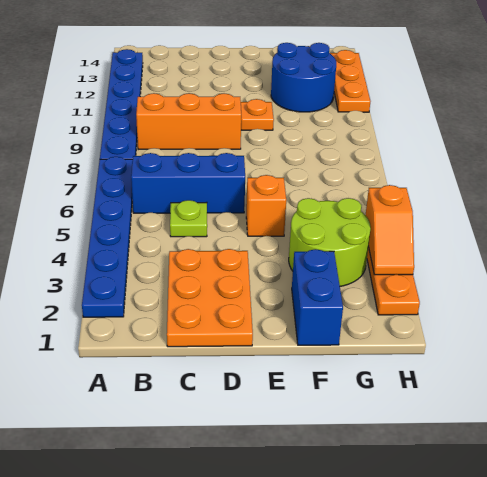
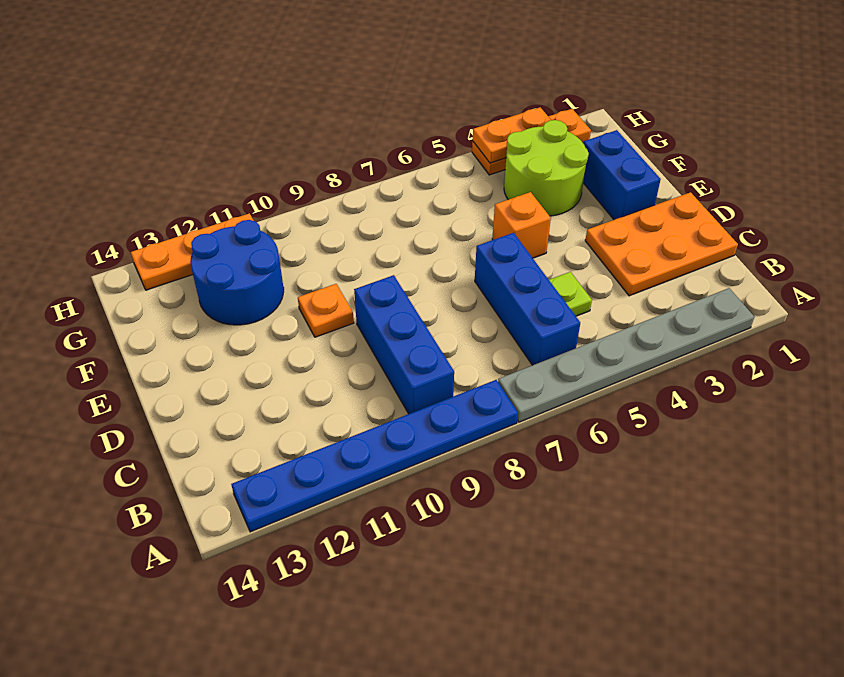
blue 1x6 plate [82,157,133,317] -> grey 1x6 plate [498,288,754,422]
orange 1x3 brick [136,93,241,150] -> blue 1x3 brick [354,275,454,414]
blue 1x2 brick [292,249,343,345] -> blue 1x2 brick turned to [583,130,661,220]
orange 1x2 slope [366,185,414,275] -> orange 1x2 plate [473,107,551,163]

